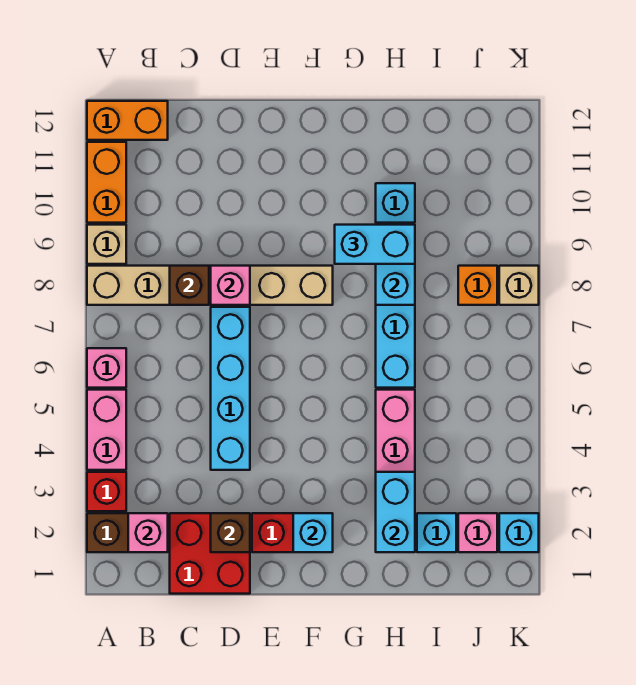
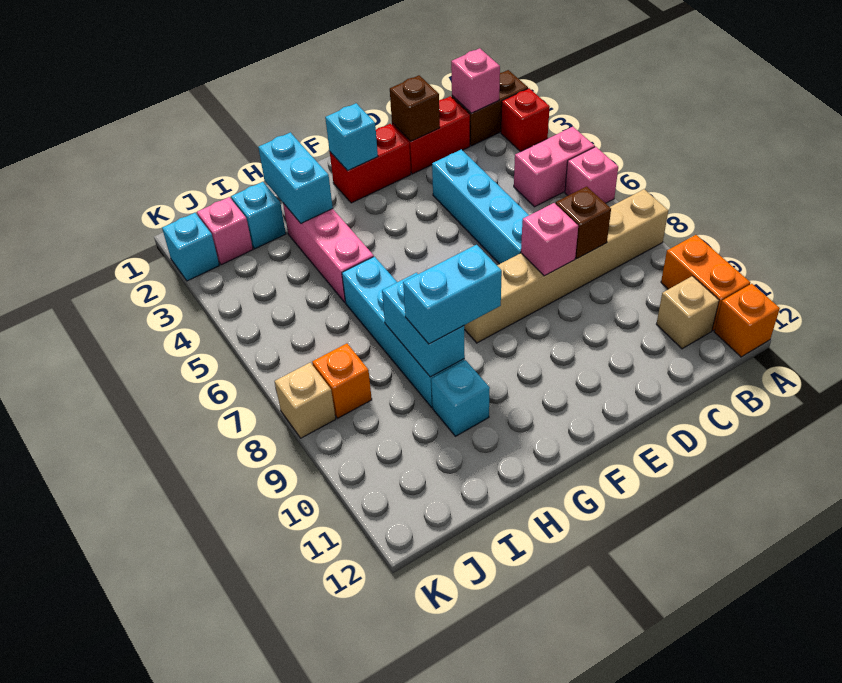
pink 1x2 brick [87,390,126,470] -> pink 1x2 brick turned to [514,127,595,207]
tan 1x1 brick [87,225,126,264] -> tan 1x1 brick moved to [656,276,719,349]
orange 1x2 brick [87,101,168,140] -> orange 1x1 brick [714,284,780,357]
red 2x2 brick [170,513,250,594] -> red 1x2 brick [392,96,470,174]

